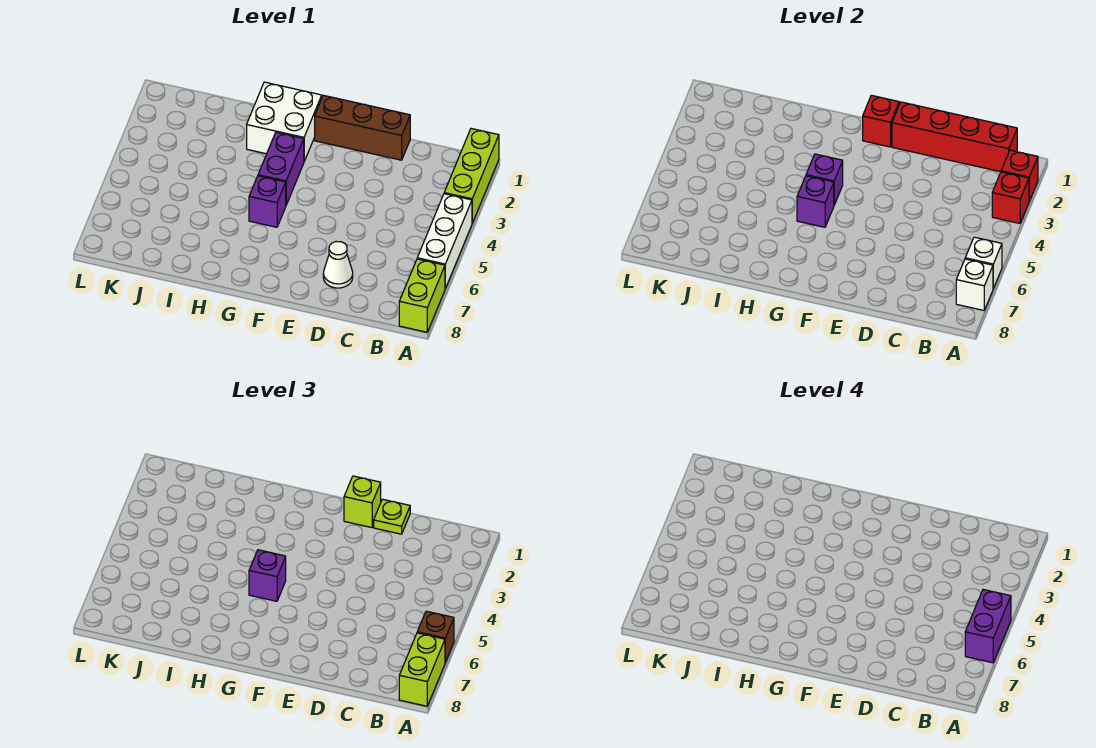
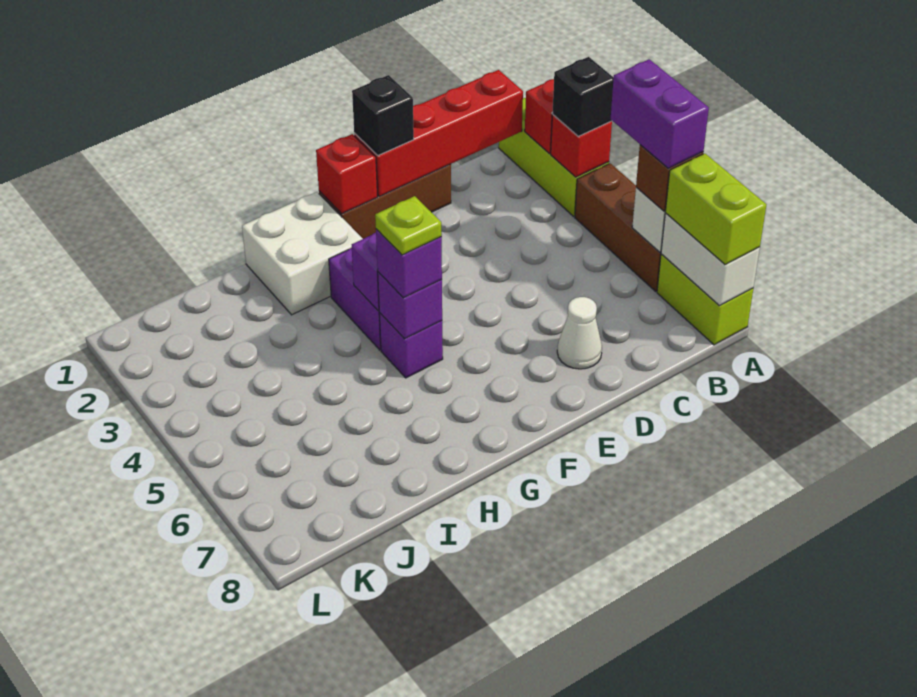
none -> black 1x1 brick [552,57,614,136]
white 1x3 brick [417,194,472,288] -> brown 1x3 brick [575,163,661,291]
white 1x1 brick [956,259,993,310] -> white 1x2 brick [661,213,760,306]
lime 1x1 plate [374,499,410,534] -> lime 1x1 plate moved to [375,196,442,255]
lime 1x1 brick [344,476,381,528] -> black 1x1 brick [352,75,414,156]

